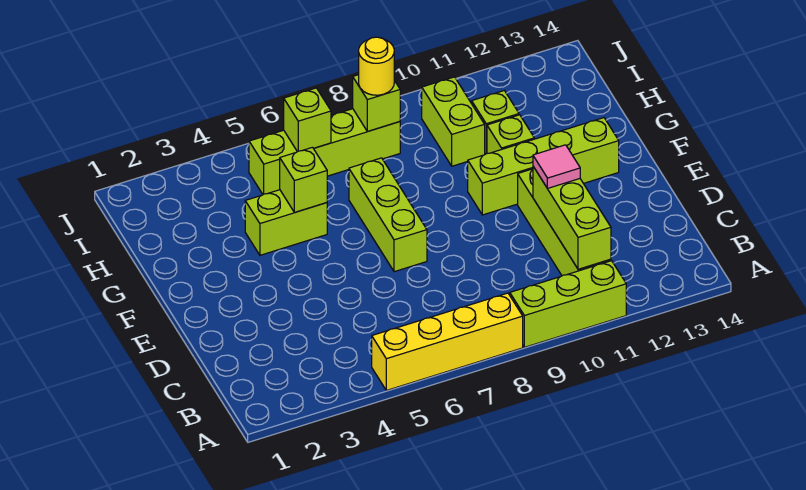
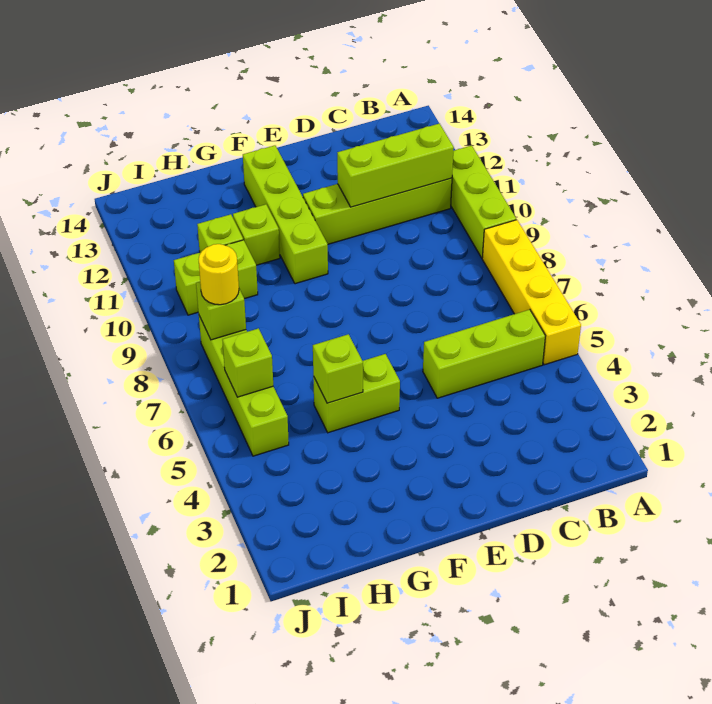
pink 1x1 tile [533,145,580,188] -> none
lime 1x3 brick [349,158,427,272] -> lime 1x3 brick moved to [423,310,545,398]
lime 1x2 brick [245,190,327,255] -> lime 1x2 brick turned to [313,354,400,433]

